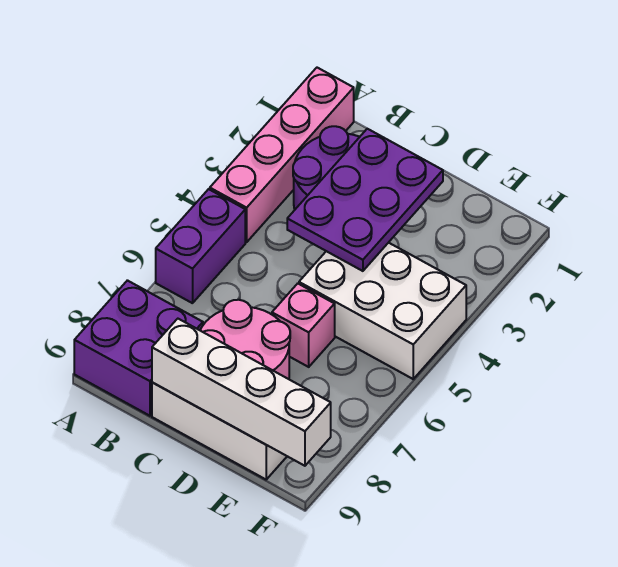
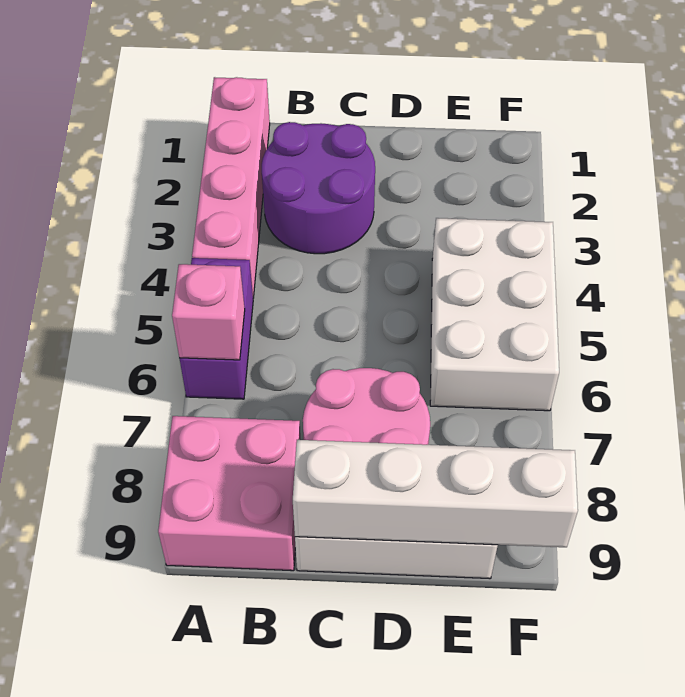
purple 2x2 brick [74,280,203,416] -> pink 2x2 brick [158,416,300,571]
purple 2x3 plate [287,129,443,271] -> none
white 2x3 brick [299,243,466,379] -> white 2x3 brick turned to [430,218,559,411]
pink 1x1 brick [272,284,335,367] -> pink 1x1 brick moved to [172,264,245,360]

